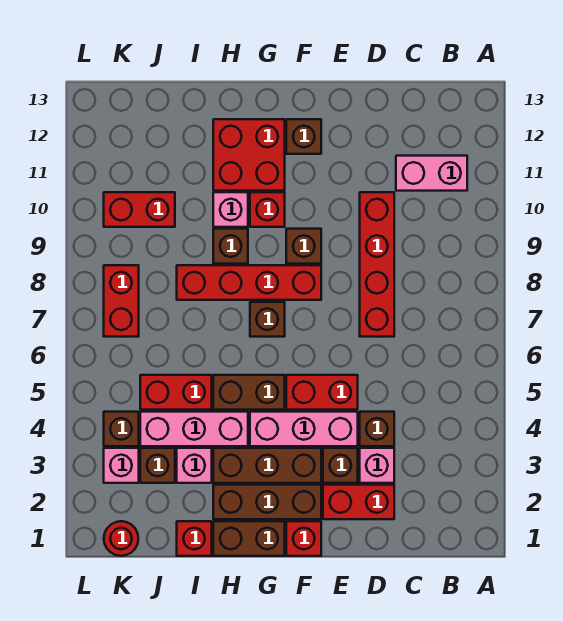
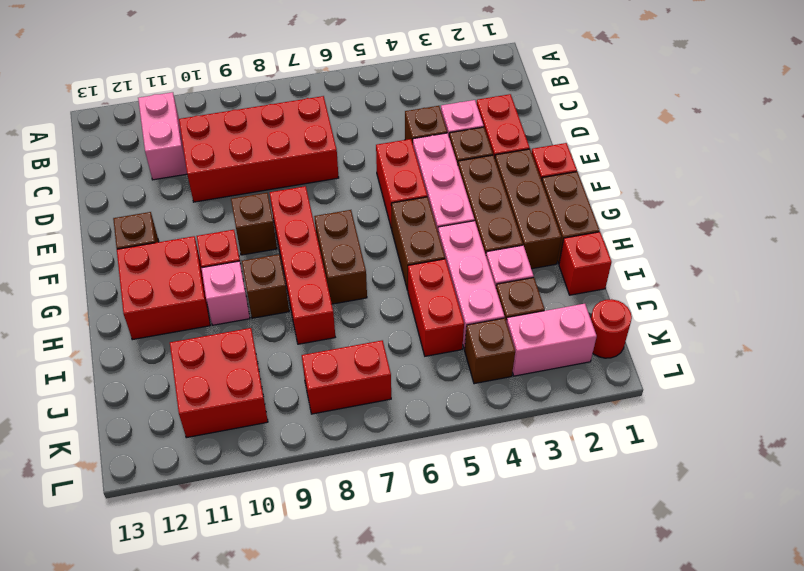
red 1x4 brick [360,192,394,337] -> red 2x4 brick [179,96,339,202]
brown 1x1 brick [250,302,285,337] -> brown 1x2 brick [314,210,367,304]
red 1x2 brick [104,192,175,227] -> red 2x2 brick [170,328,268,438]
pink 1x1 brick [104,448,139,483] -> pink 1x2 brick [507,304,597,376]

